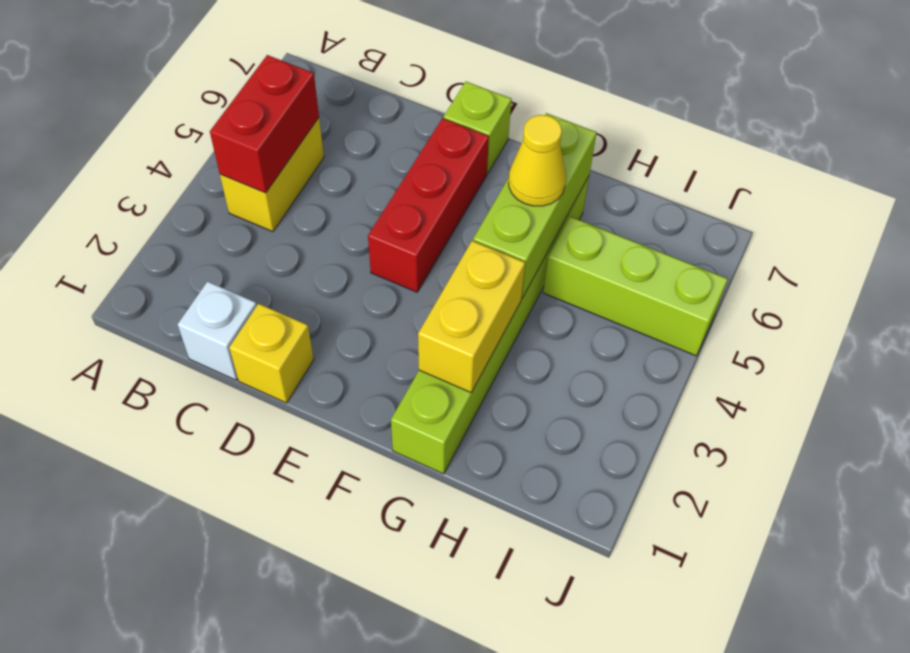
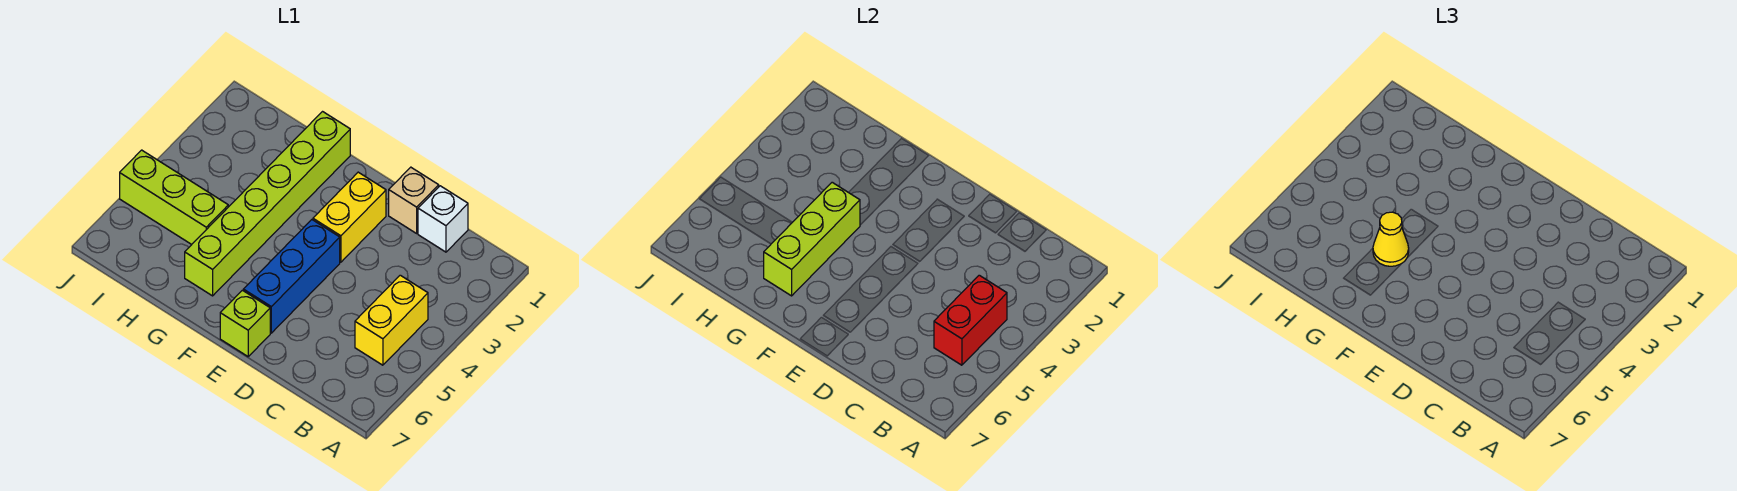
yellow 1x1 brick [229,304,314,403] -> tan 1x1 brick [389,167,439,233]
red 1x3 brick [368,118,489,292] -> blue 1x3 brick [243,220,340,333]
yellow 1x2 brick [418,241,525,392] -> yellow 1x2 brick moved to [313,172,386,262]

